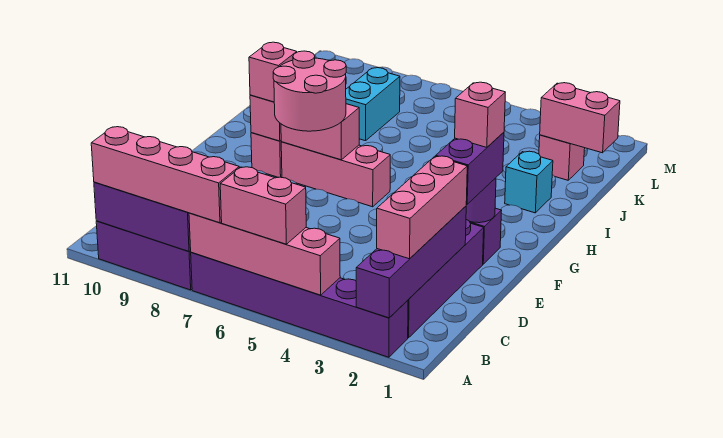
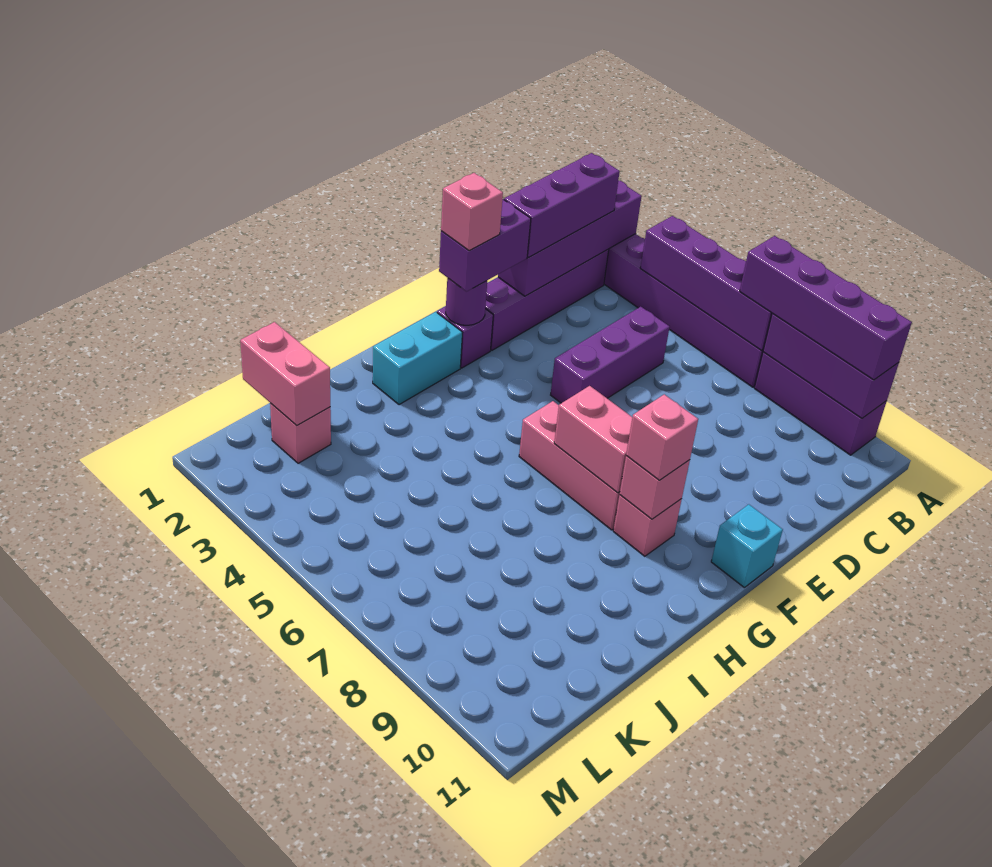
pink 1x4 brick [189,213,340,295] -> purple 1x4 brick [640,216,772,350]
pink 1x2 brick [220,167,306,244] -> none
pink 1x4 brick [91,127,239,223] -> purple 1x4 brick [740,236,912,380]
pink 1x3 brick [377,156,467,259] -> purple 1x3 brick [504,153,620,258]
none -> purple 1x3 brick [551,307,669,403]
pink 2x2 round brick [273,51,346,131] -> none
cyan 1x1 brick [505,151,553,213] -> cyan 1x1 brick moved to [711,504,783,588]
cyan 1x2 brick [346,67,400,141] -> cyan 1x2 brick moved to [373,312,463,405]

